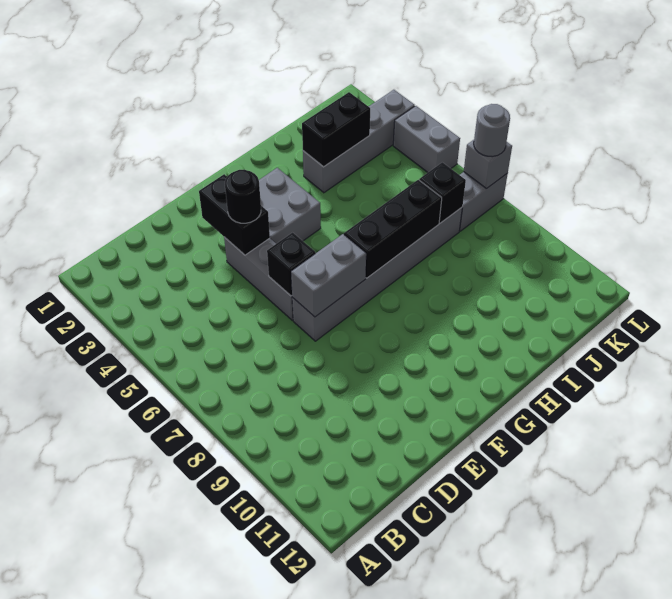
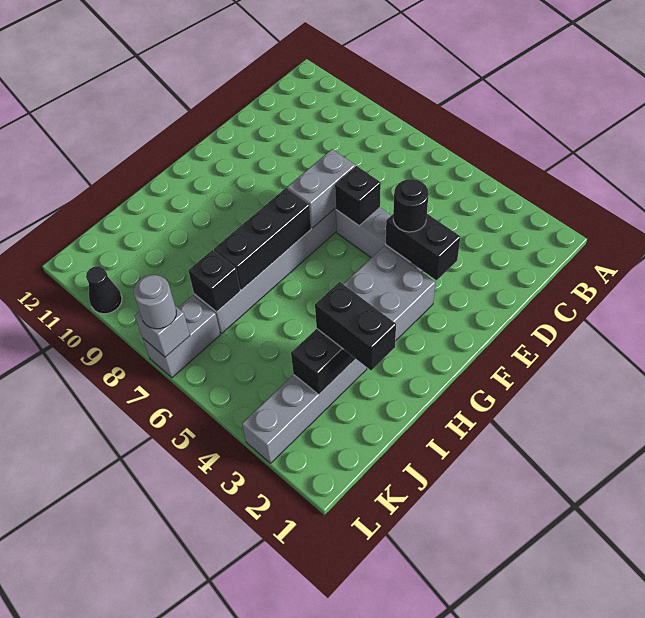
none -> black 1x2 brick [315,282,396,370]
grey 1x2 brick [393,106,460,172] -> none
none -> black 1x1 cone [86,266,122,314]

